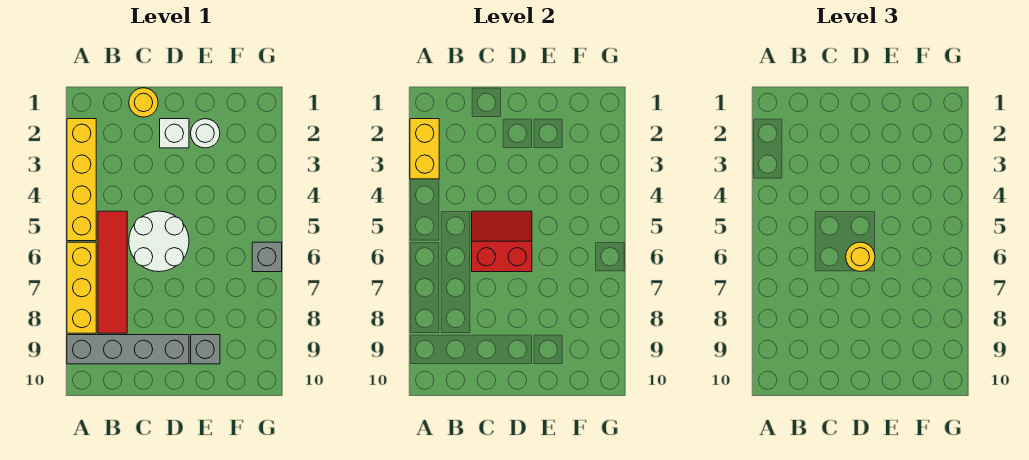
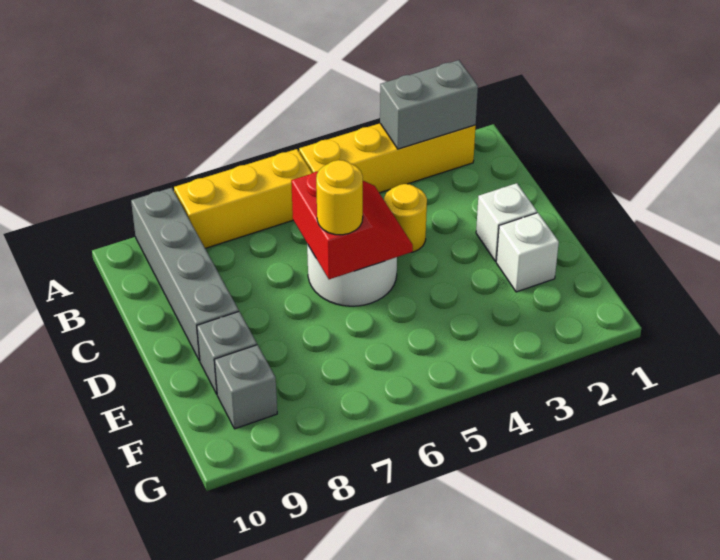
yellow 1x2 brick [410,119,439,179] -> grey 1x2 brick [380,60,478,149]
red 1x4 tile [98,211,127,333] -> none
yellow 1x1 round brick [129,88,158,117] -> yellow 1x1 round brick moved to [384,184,427,252]
white 1x1 round brick [191,119,220,148] -> white 1x1 brick [496,213,559,292]
grey 1x1 brick [252,242,282,272] -> grey 1x1 brick moved to [214,345,277,429]

